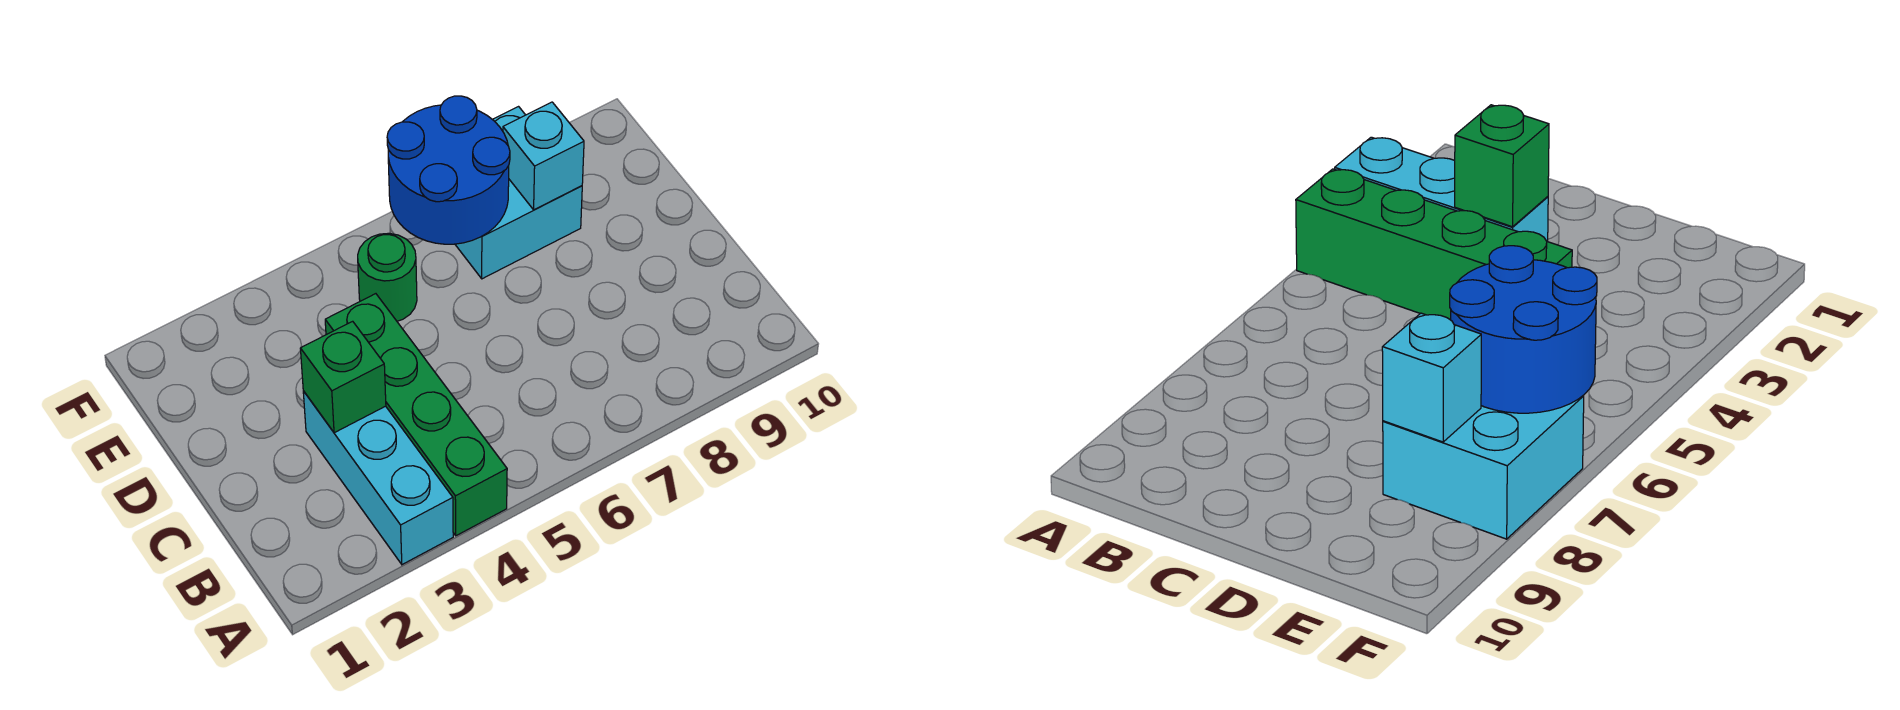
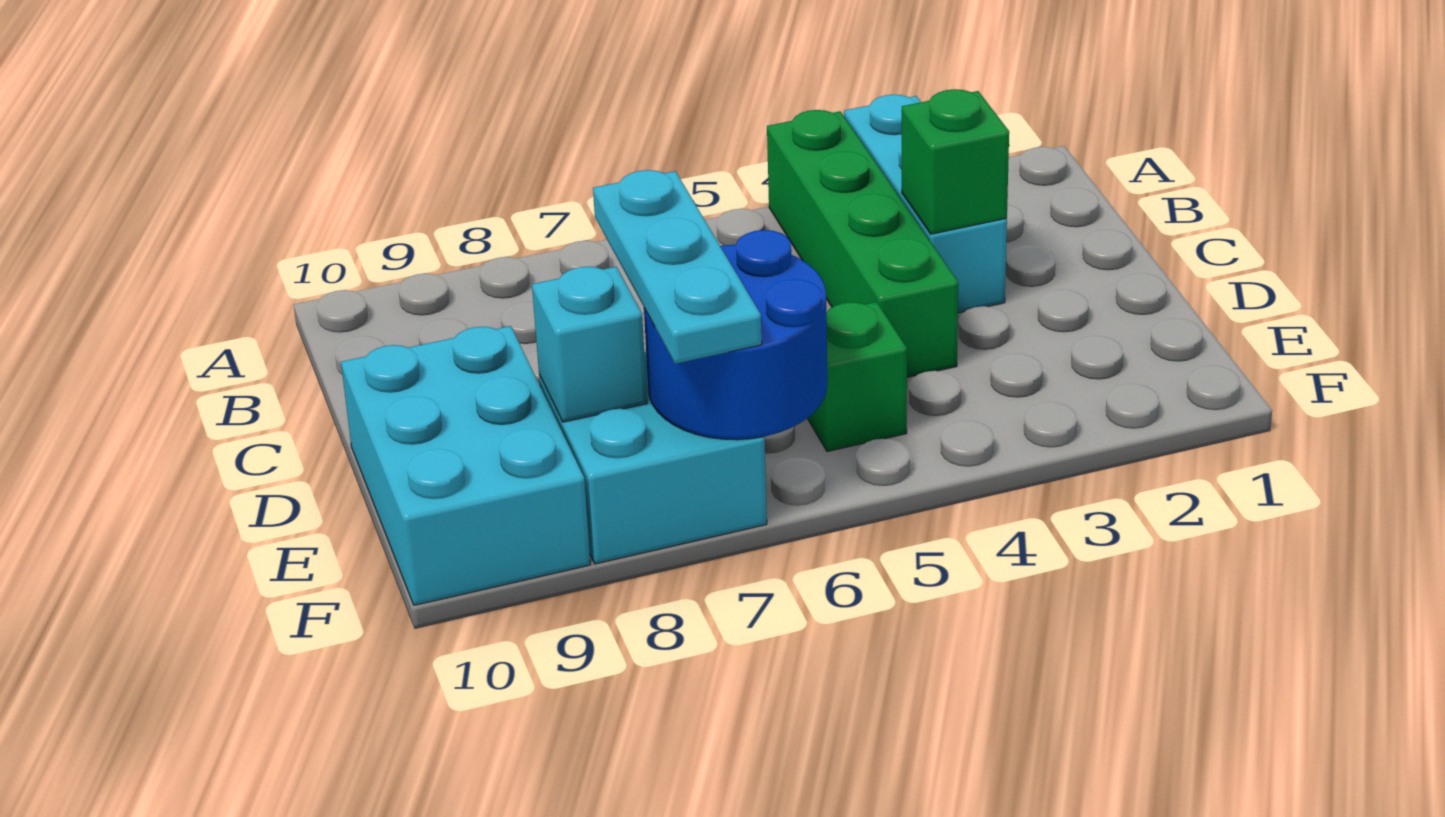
none -> cyan 1x3 plate [593,170,762,364]
none -> cyan 2x3 brick [341,326,590,605]
green 1x1 round brick [358,233,417,321] -> green 1x1 brick [807,302,907,452]

